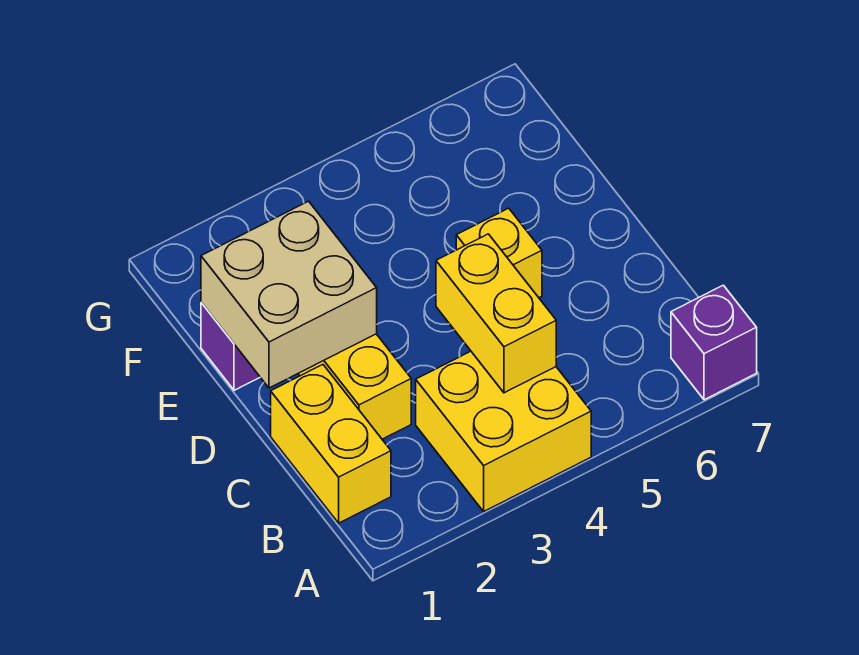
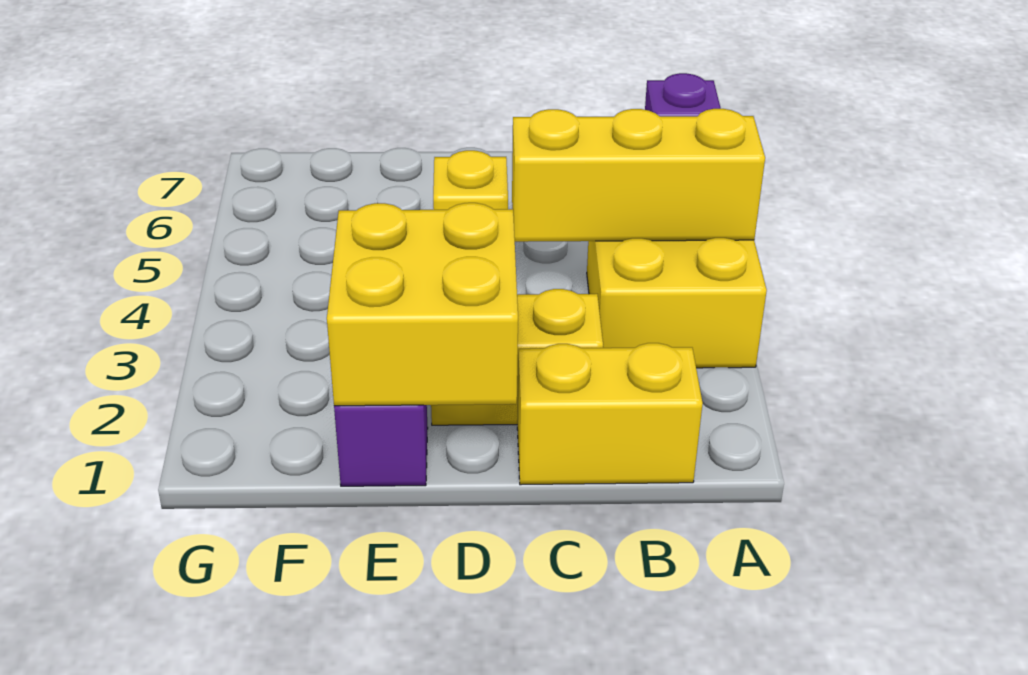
yellow 1x2 brick [436,234,556,393] -> yellow 1x3 brick [512,109,765,242]
tan 2x2 brick [201,201,377,388] -> yellow 2x2 brick [327,203,518,406]

